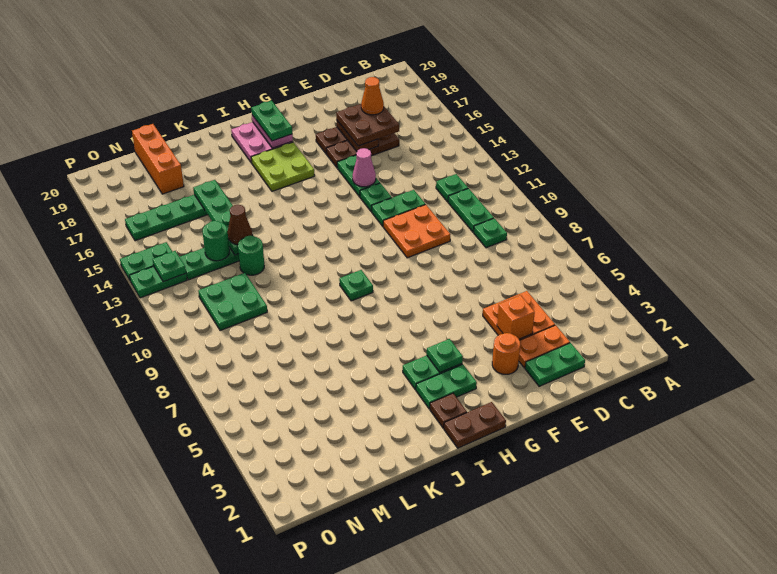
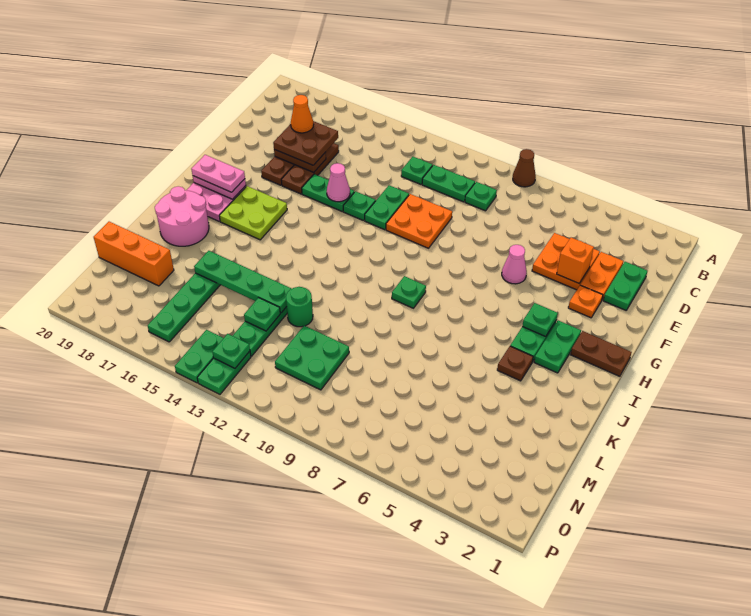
orange 1x1 round brick [492,333,520,374] -> orange 1x1 plate [568,285,603,318]
none -> pink 1x1 cone [502,245,527,284]
brown 1x2 plate [444,402,506,448] -> brown 1x2 plate turned to [571,331,632,376]
green 1x2 plate [251,101,292,141] -> pink 1x2 plate [191,155,245,192]
brown 1x1 plate [430,393,467,428] -> brown 1x1 plate moved to [497,346,533,381]
none -> pink 2x2 round brick [155,186,209,246]
brown 1x1 cone [228,205,252,245] -> brown 1x1 cone moved to [513,149,536,187]
green 1x1 round brick [202,221,230,261] -> green 1x1 plate [244,298,280,331]

